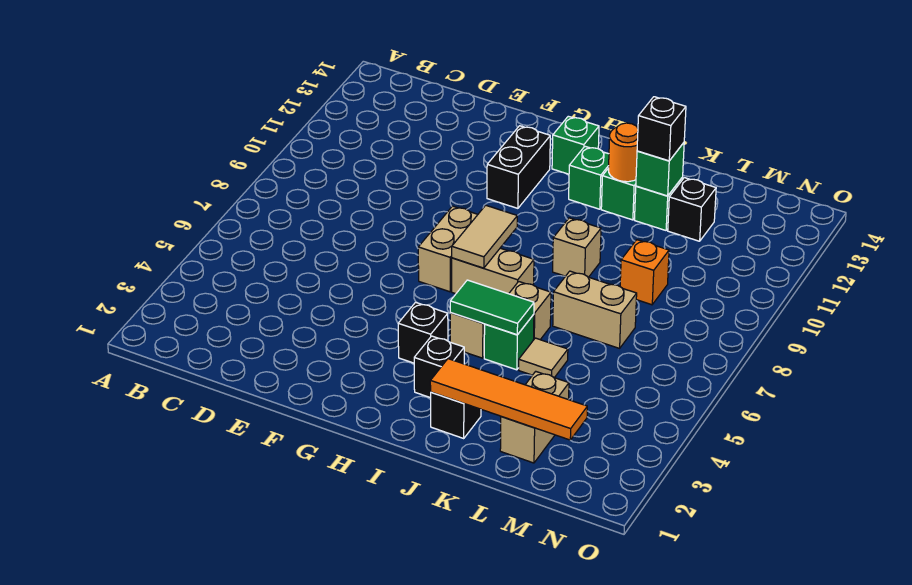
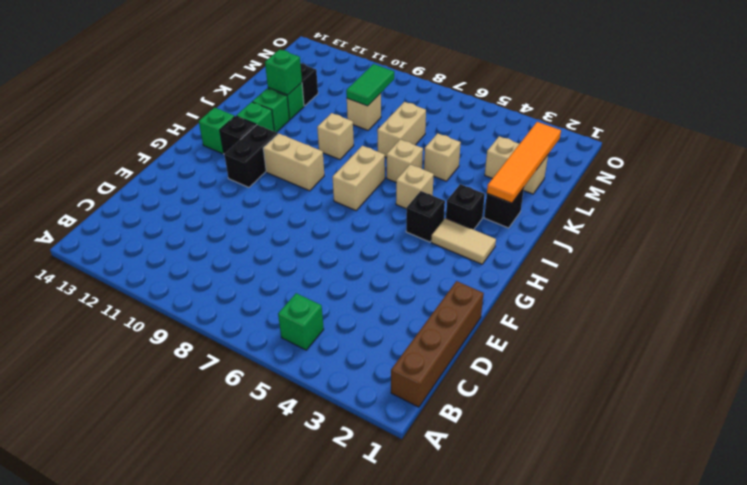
none -> brown 1x4 brick [391,281,484,407]
tan 1x2 brick [418,206,478,292] -> tan 1x2 brick moved to [263,134,324,191]
black 1x2 brick [487,126,550,208] -> black 1x2 brick turned to [224,125,278,187]
tan 1x2 tile [452,205,517,268] -> tan 1x2 tile moved to [431,218,496,264]
green 1x2 tile [450,280,534,335] -> green 1x2 tile moved to [346,64,394,106]
green 1x1 brick [484,314,534,370] -> green 1x1 brick moved to [278,293,324,350]
orange 1x1 round brick [609,123,638,182] -> none
tan 1x1 tile [519,338,568,378] -> tan 1x1 brick [424,133,461,181]
black 1x1 brick [637,97,686,161] -> black 1x1 brick moved to [220,116,256,154]
orange 1x1 brick [620,240,669,305] -> tan 1x1 brick [347,93,381,130]

